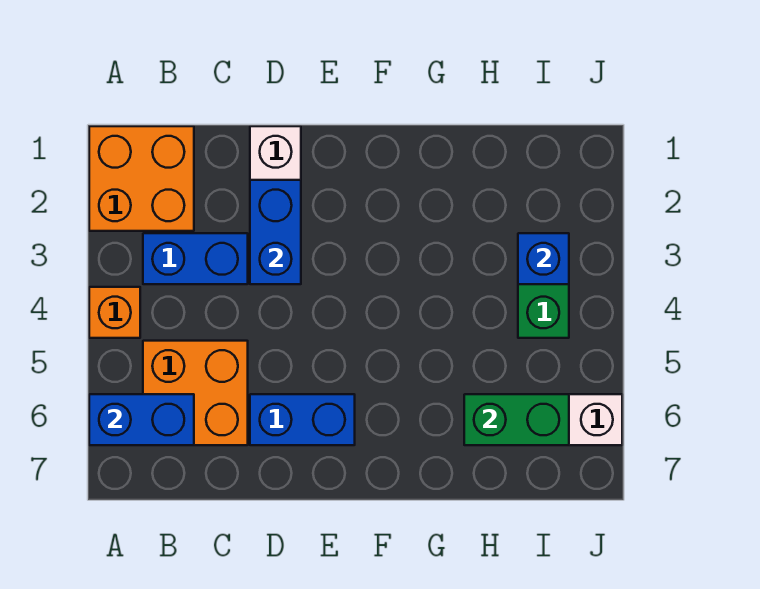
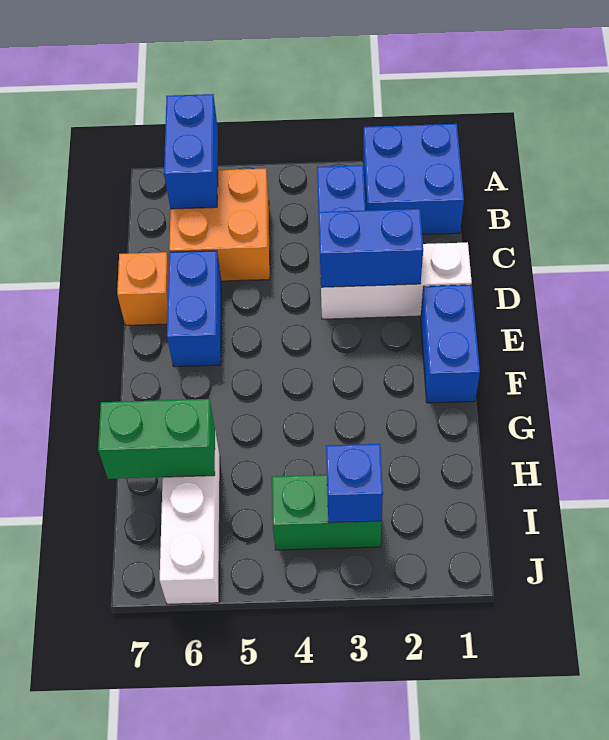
orange 2x2 brick [89,126,194,231] -> blue 2x2 brick [363,124,464,234]
orange 1x1 brick [89,287,140,338] -> orange 1x1 brick moved to [117,252,169,325]
none -> blue 1x2 brick [421,285,480,403]
green 1x2 brick [464,394,569,445] -> green 1x2 brick turned to [98,399,215,479]

